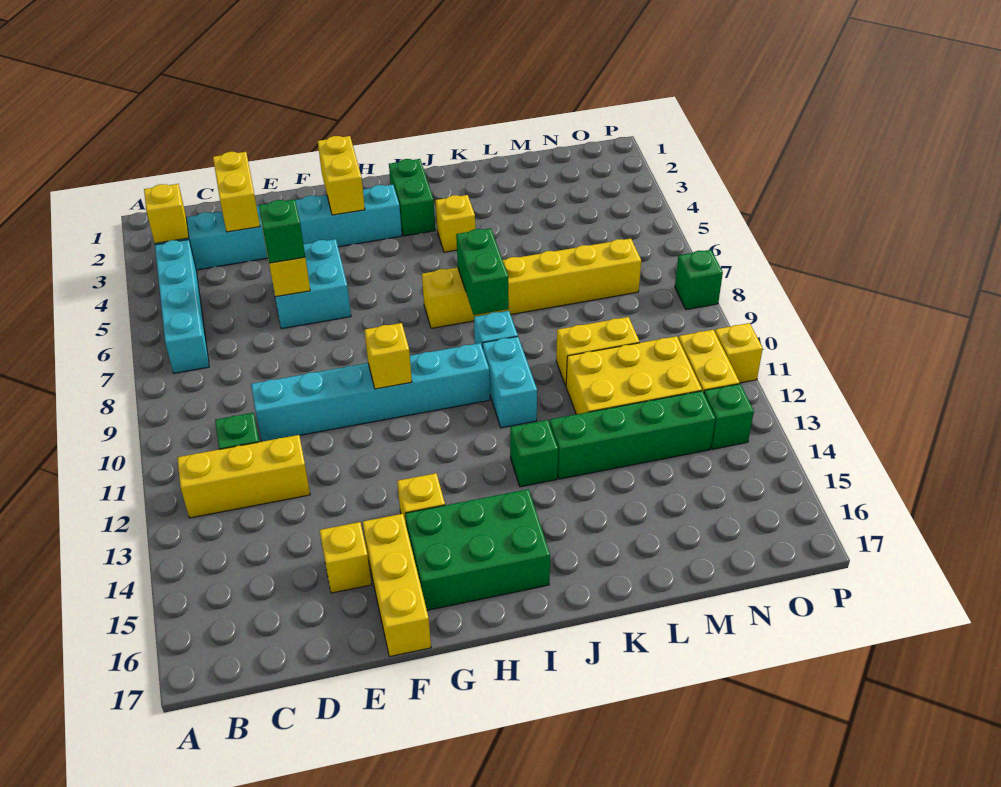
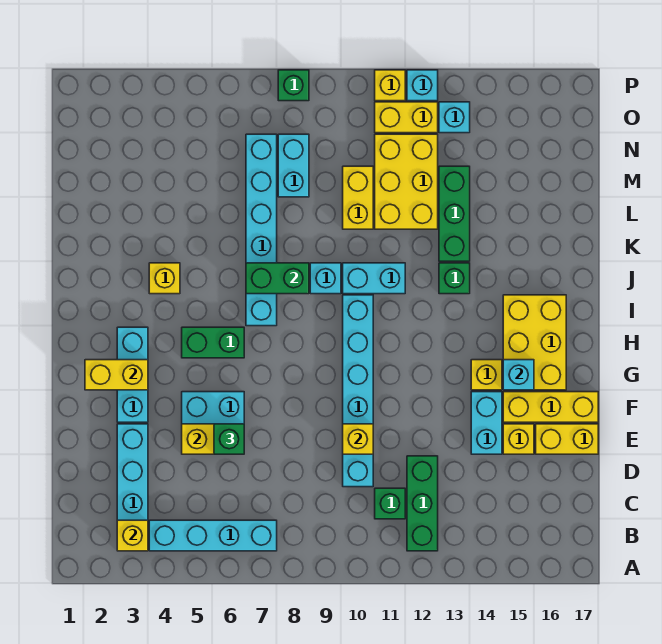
yellow 1x3 brick [177,435,310,518] -> green 1x3 brick [407,456,438,551]
yellow 1x2 brick [213,152,260,232] -> yellow 1x2 brick moved to [536,424,598,454]
none -> cyan 1x2 brick [471,392,502,454]
yellow 1x1 brick [365,323,412,389] -> yellow 1x1 brick moved to [343,424,373,454]
green 2x3 brick [405,489,550,610] -> yellow 2x3 brick [503,295,566,390]
none -> cyan 1x1 brick [503,360,534,390]
green 1x2 brick [389,159,435,236] -> green 1x2 brick moved to [182,327,244,358]
yellow 1x6 brick [422,238,641,328] -> cyan 1x6 brick [246,134,277,326]
green 1x4 brick [550,391,715,479] -> green 1x3 brick [439,166,470,261]
none -> cyan 1x2 brick [278,134,309,197]
green 1x1 brick [704,384,754,449] -> cyan 1x1 brick [439,102,470,133]
none -> cyan 1x1 brick [407,70,438,101]

